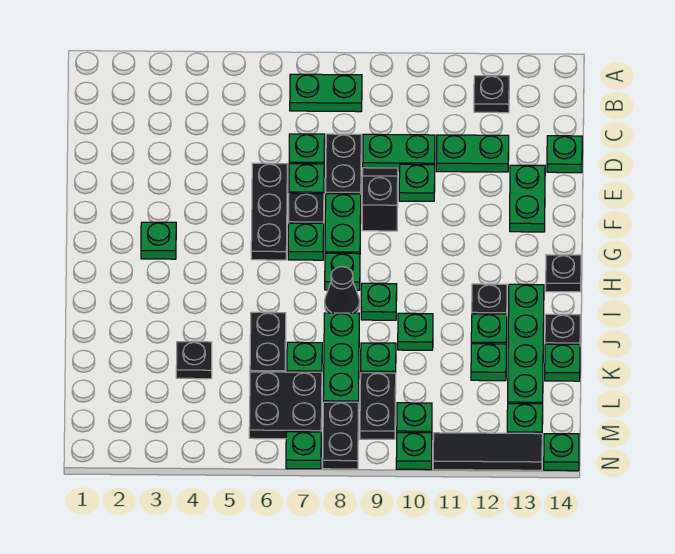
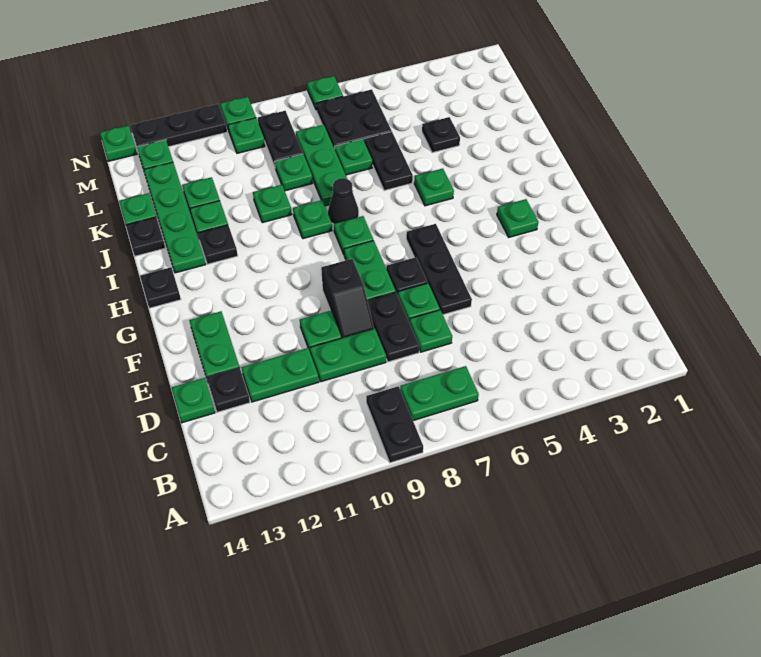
black 1x1 plate [474,76,509,113] -> black 1x1 plate moved to [207,368,250,412]
green 1x1 plate [288,223,324,260] -> green 1x1 plate moved to [414,169,454,206]
black 1x2 plate [323,402,358,469] -> black 1x2 plate moved to [366,386,423,463]
black 1x3 tile [433,433,542,470] -> black 1x3 plate [130,104,227,147]

